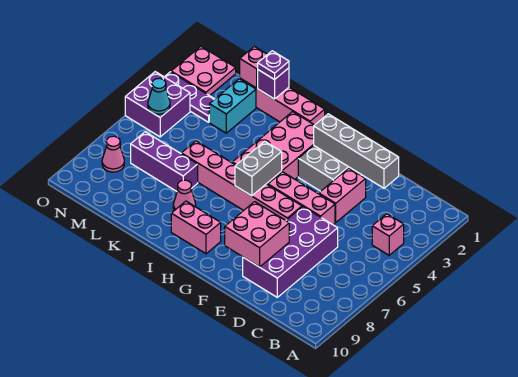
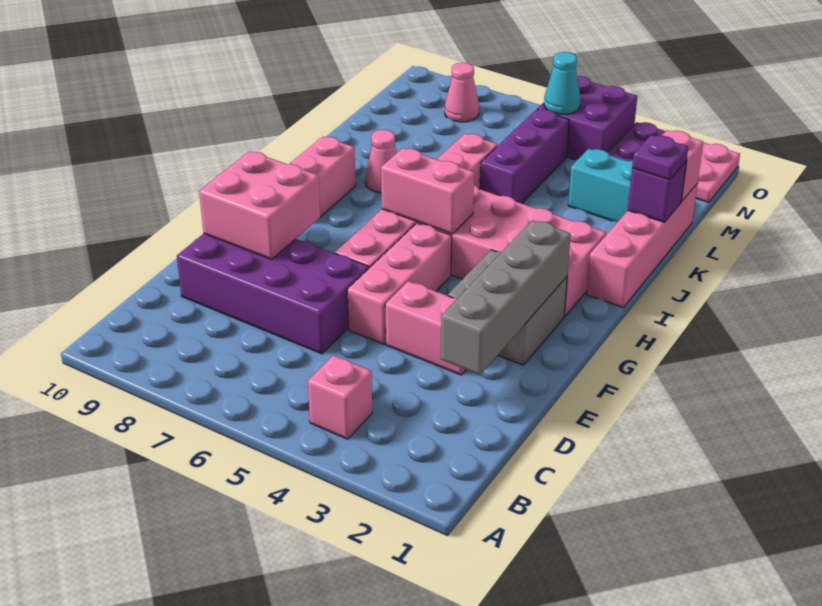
grey 1x2 brick [235,141,282,196] -> pink 1x2 brick [381,148,474,234]
purple 1x3 brick [131,132,198,191] -> purple 1x3 brick moved to [480,109,569,203]

